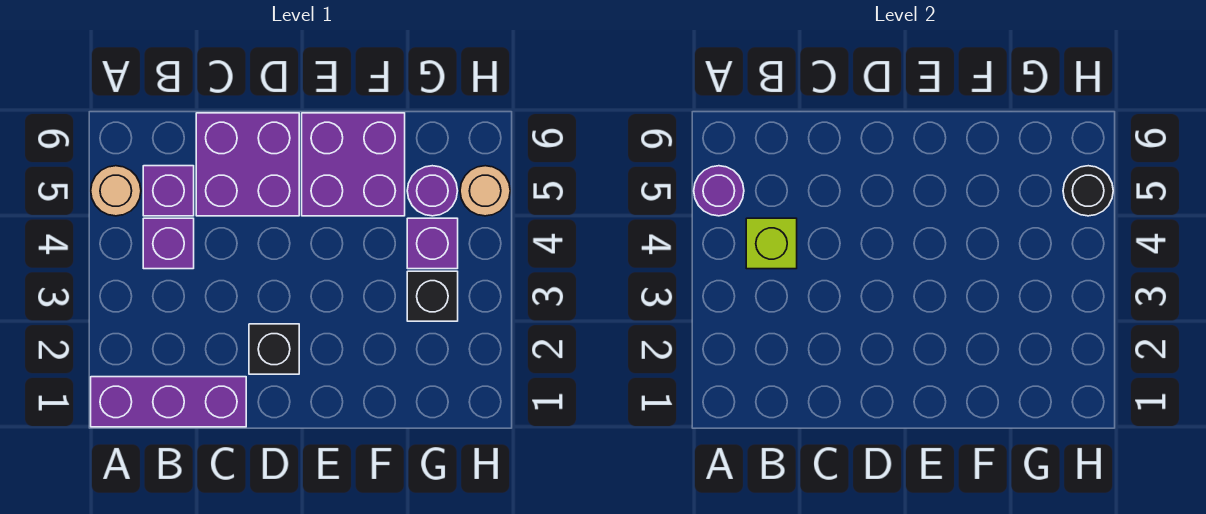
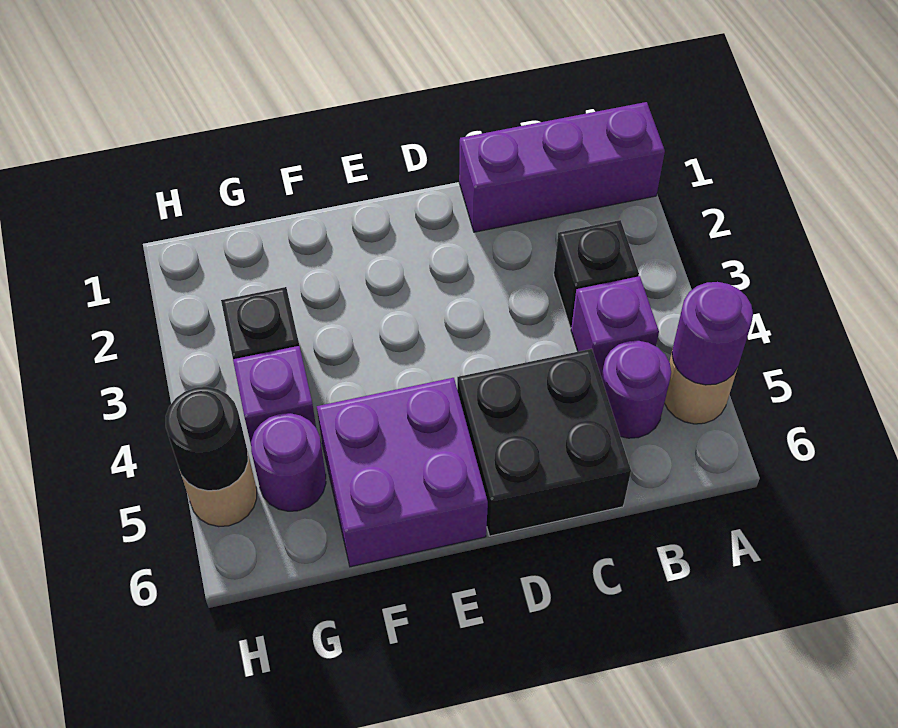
lime 1x1 brick [746,218,797,269] -> none
purple 1x1 brick [143,166,194,216] -> purple 1x1 round brick [602,341,671,438]
purple 2x2 brick [196,113,299,216] -> black 2x2 brick [457,349,631,536]
black 1x1 brick [249,324,299,374] -> black 1x1 brick moved to [554,220,639,328]

